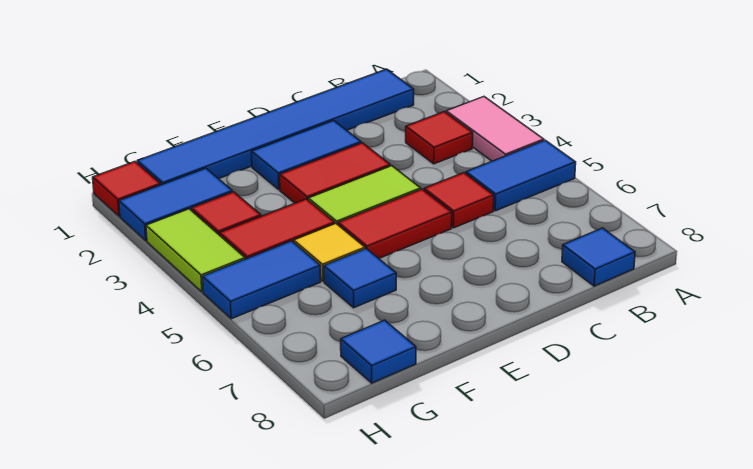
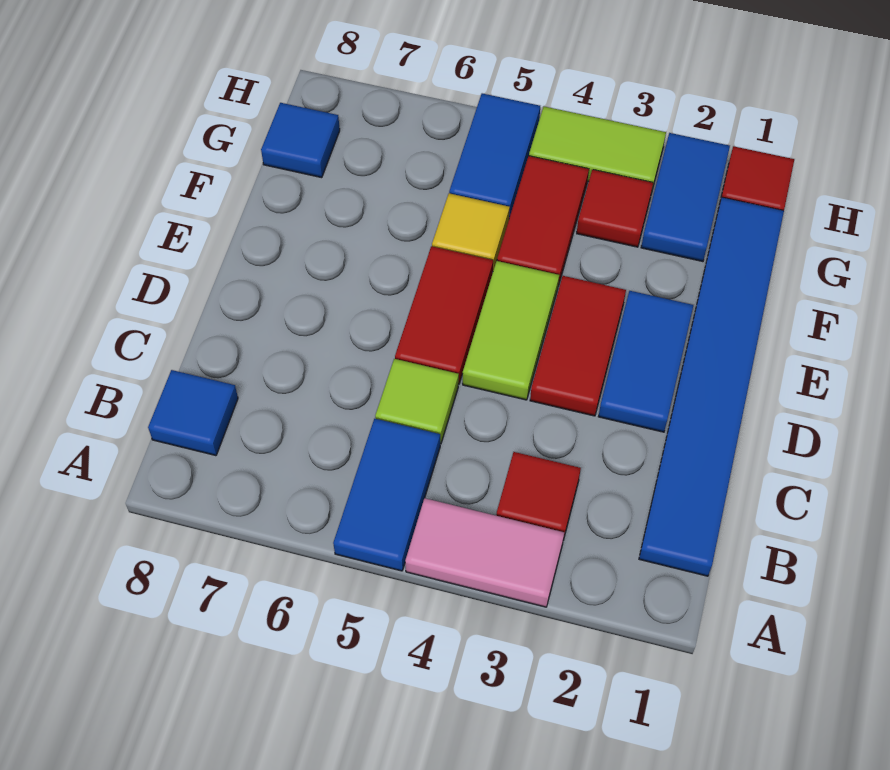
red 1x1 tile [424,173,494,228] -> lime 1x1 tile [375,359,459,444]
blue 1x1 tile [324,249,396,308] -> none

